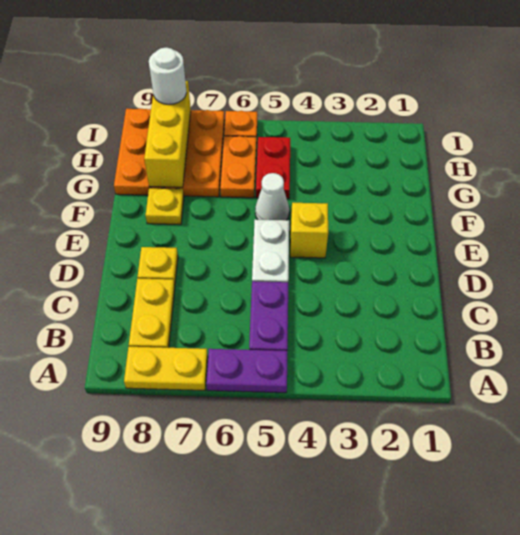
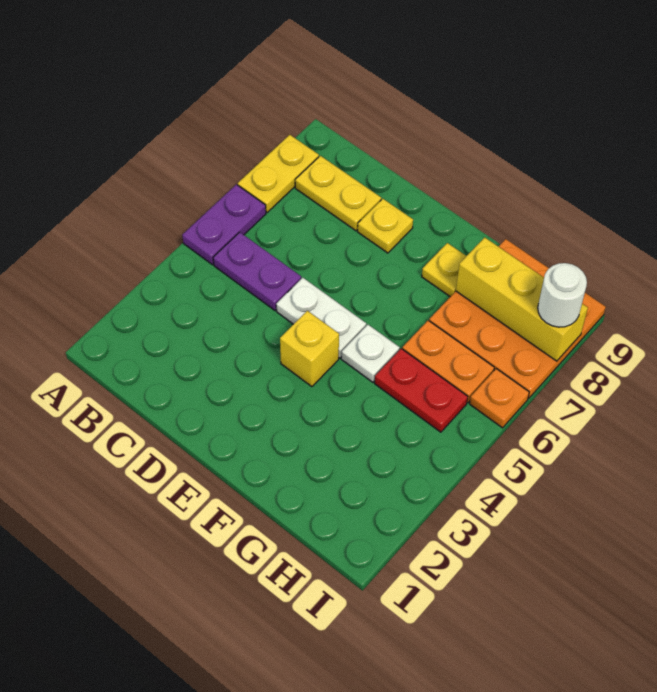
white 1x1 cone [255,173,289,220] -> white 1x1 plate [341,325,400,382]

